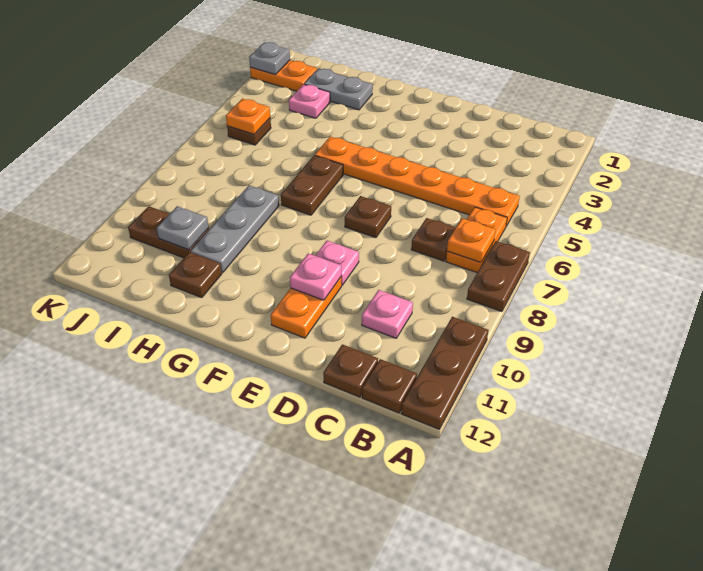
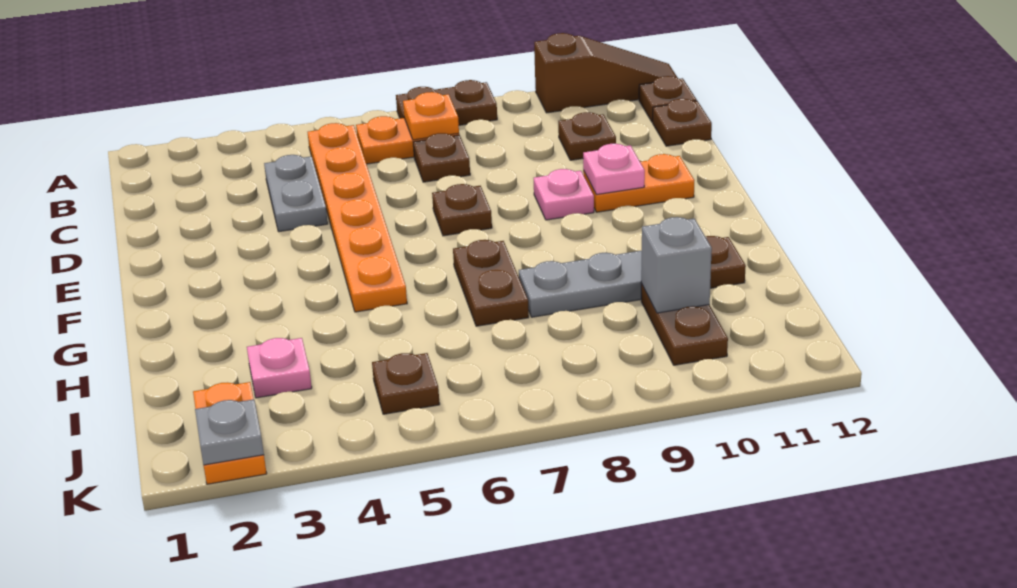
brown 1x3 plate [401,317,488,429] -> brown 1x3 slope [534,33,678,113]
pink 1x1 plate [362,290,413,338] -> brown 1x1 plate [558,112,616,160]
brown 1x2 plate [281,155,343,215] -> brown 1x2 plate turned to [453,240,529,326]
grey 1x2 plate [304,68,373,110] -> grey 1x2 plate moved to [264,155,328,232]
grey 1x1 plate [157,206,209,250] -> grey 1x1 brick [641,217,712,313]
orange 1x1 plate [226,99,270,134] -> none

